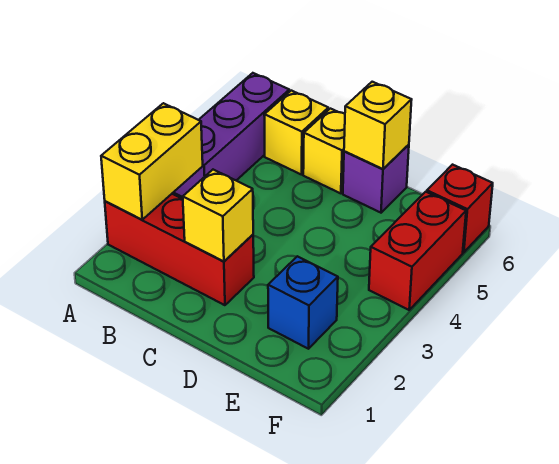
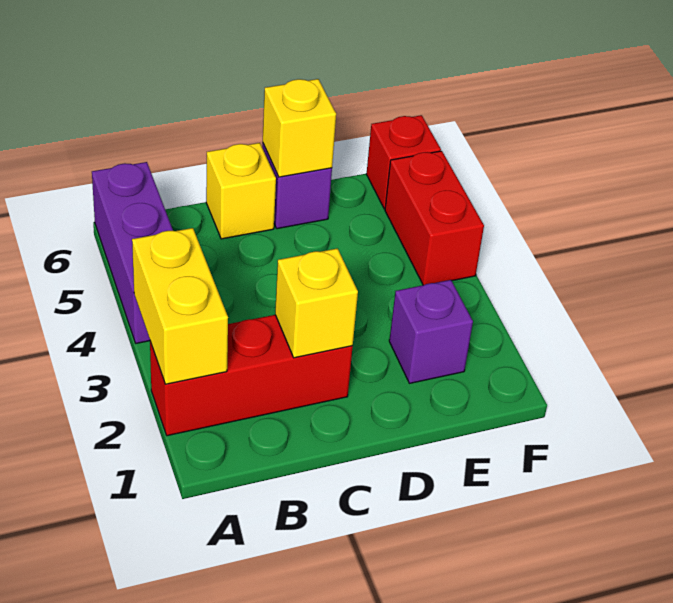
yellow 1x1 brick [264,91,328,175] -> none
blue 1x1 brick [268,256,338,349] -> purple 1x1 brick [389,280,473,383]

